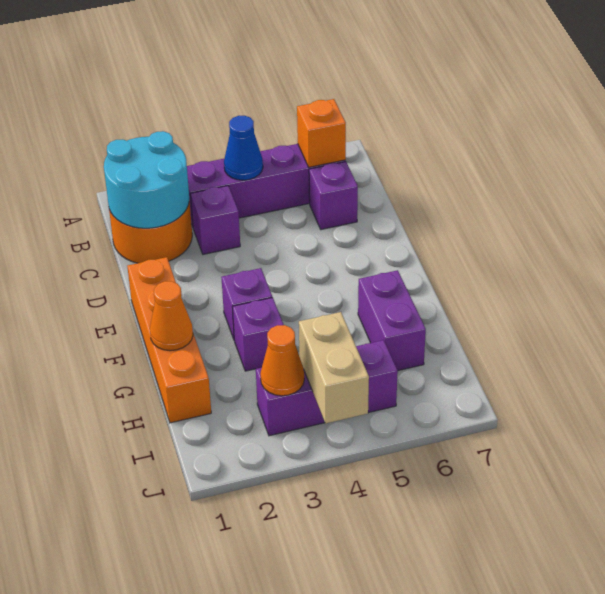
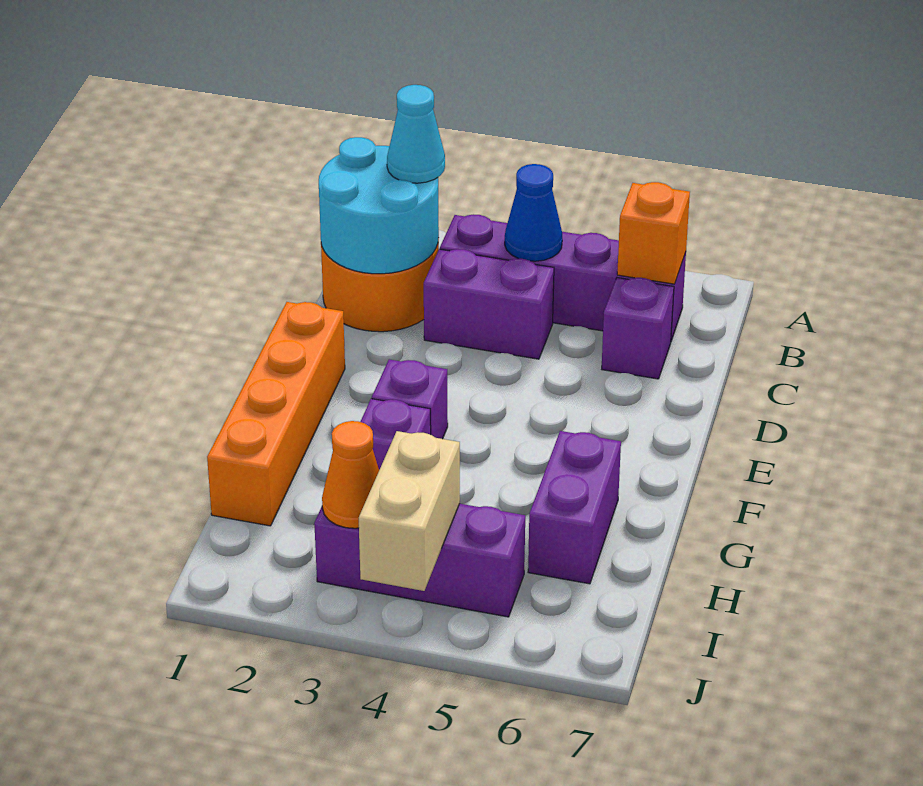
none -> cyan 1x1 cone [387,85,445,183]
purple 1x1 brick [191,186,240,254] -> purple 1x2 brick [424,249,554,359]
orange 1x1 cone [150,281,193,351] -> none

